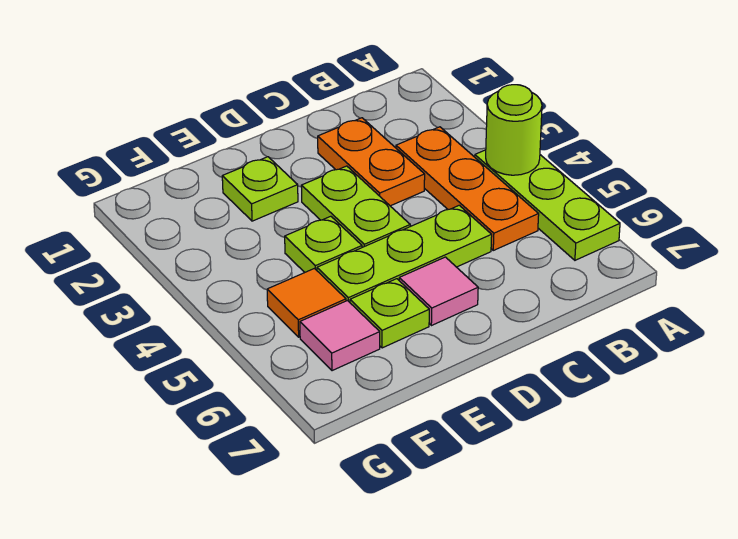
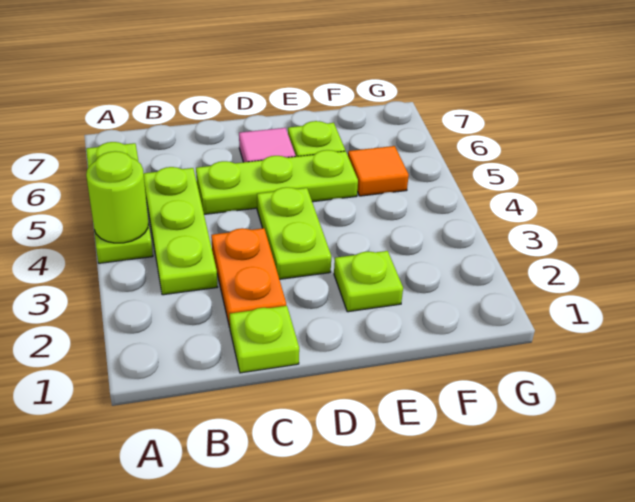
orange 1x3 plate [396,127,539,250] -> lime 1x3 plate [144,167,217,295]
lime 1x1 plate [285,216,362,272] -> lime 1x1 plate moved to [230,306,299,373]
pink 1x1 tile [300,301,380,371] -> none

